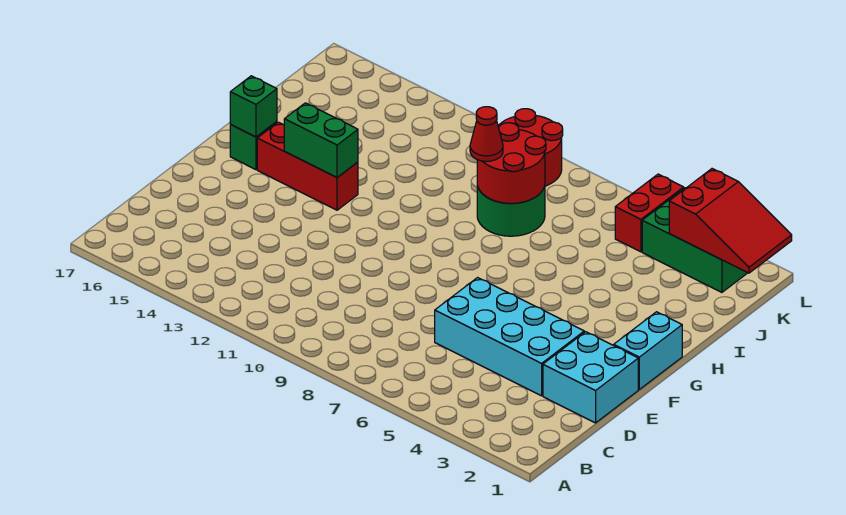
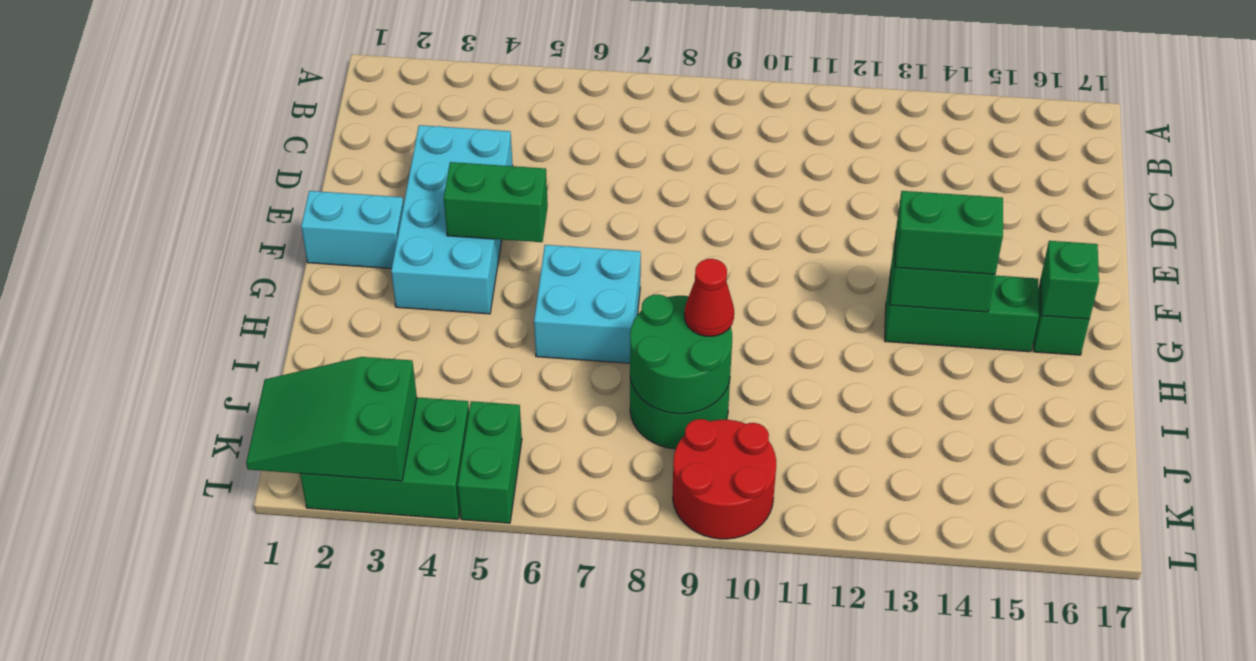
cyan 2x2 brick [543,332,638,423] -> cyan 2x2 brick moved to [534,245,641,363]
cyan 2x4 brick [435,278,584,396] -> cyan 2x4 brick turned to [391,125,513,314]
cyan 1x2 brick [614,312,682,389] -> cyan 1x2 brick turned to [301,191,404,269]
none -> green 1x2 brick [444,162,548,242]
red 1x3 brick [257,122,358,210] -> green 1x3 brick [885,270,1039,352]
none -> green 1x2 brick [895,191,1003,274]
red 2x2 round brick [477,123,546,203] -> green 2x2 round brick [630,294,732,414]
red 2x3 slope [669,169,792,273] -> green 2x3 slope [246,357,417,481]
red 1x2 brick [615,174,684,252] -> green 1x2 brick [458,401,522,523]

